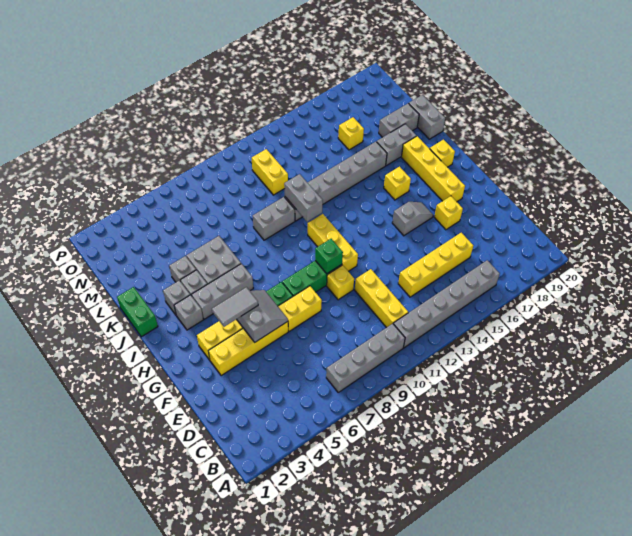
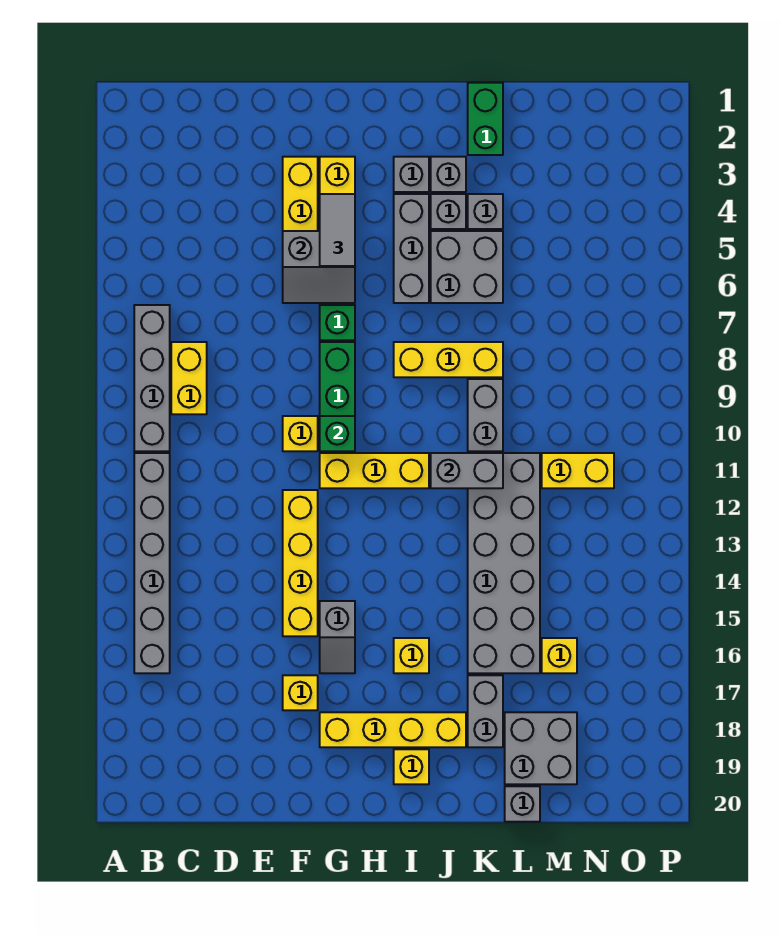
yellow 1x3 brick [355,269,408,328] -> yellow 1x3 brick moved to [394,342,503,377]
yellow 1x4 brick [398,233,473,297] -> yellow 1x4 brick moved to [283,490,318,636]
yellow 1x2 brick [278,286,322,331] -> yellow 1x2 brick moved to [171,342,207,414]
green 1x2 brick [117,287,158,337] -> green 1x2 brick turned to [468,83,503,155]
grey 1x6 brick [285,142,387,221] -> grey 2x6 brick [468,453,540,673]
grey 1x2 brick [409,95,445,139] -> grey 1x1 brick [505,786,540,822]
grey 1x2 brick [379,103,419,137] -> grey 2x2 brick [505,712,577,784]

